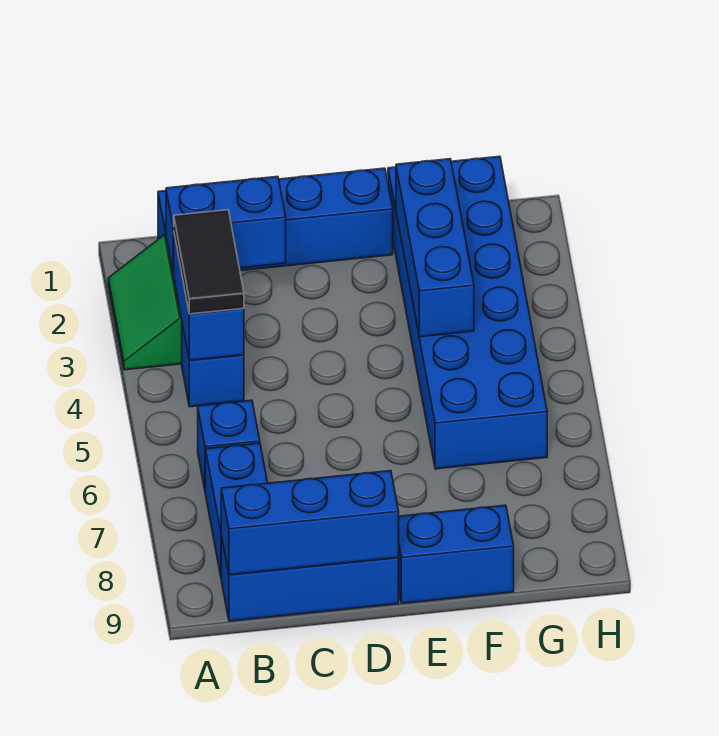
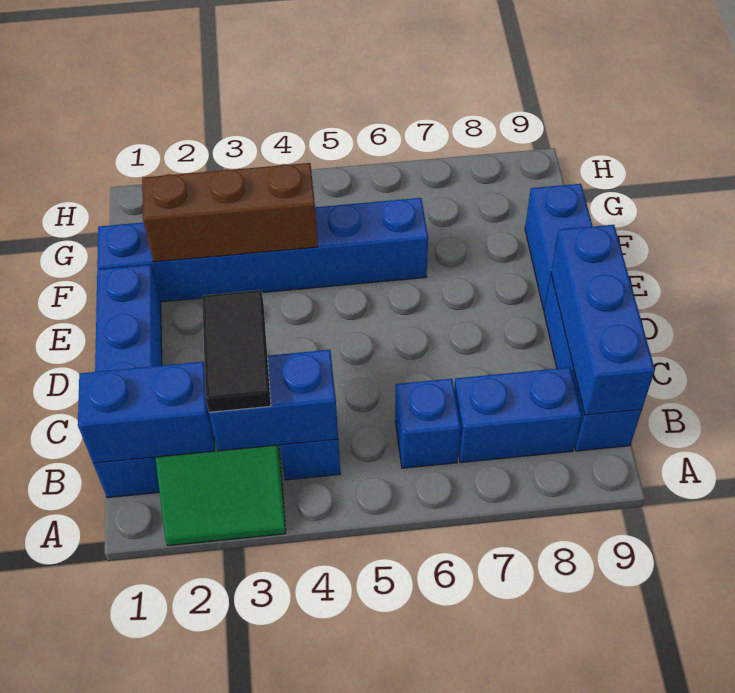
blue 1x2 brick [166,176,286,274] -> blue 1x2 brick turned to [78,362,215,463]
black 1x2 tile [173,210,244,314] -> black 1x2 tile turned to [202,290,271,412]
blue 2x6 brick [388,156,547,469] -> blue 1x6 brick [97,198,428,302]
blue 1x3 brick [396,159,474,337] -> brown 1x3 brick [142,163,318,262]

